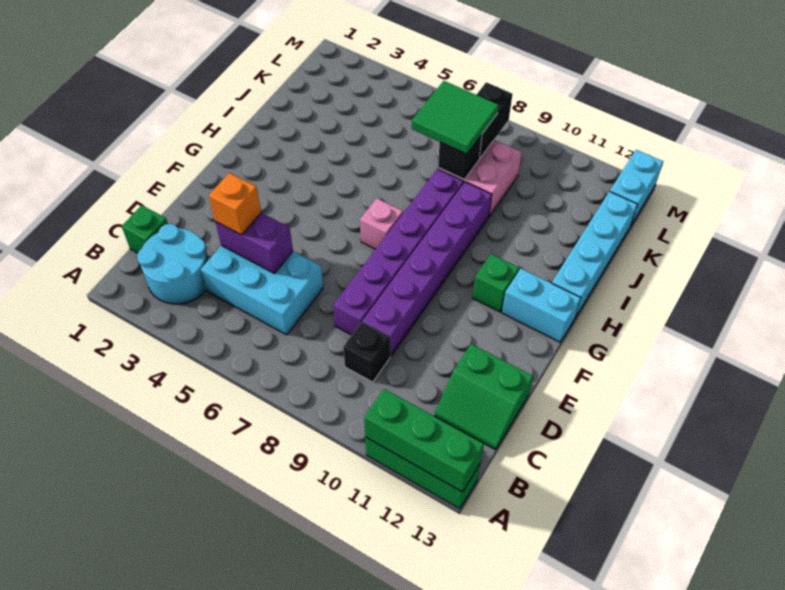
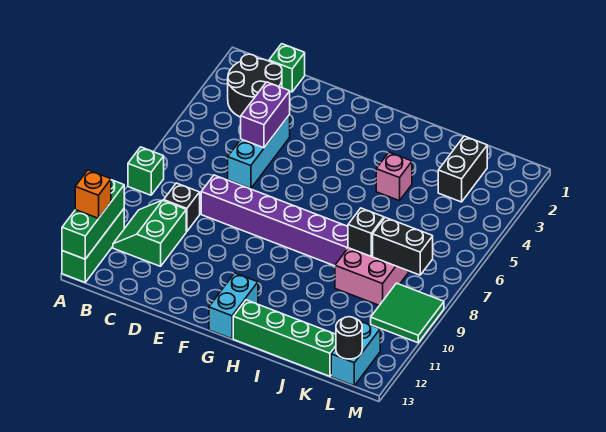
cyan 2x2 round brick [137,224,208,304] -> black 2x2 round brick [228,54,282,117]
cyan 2x3 brick [201,246,323,335] -> cyan 1x3 brick [228,115,290,189]
green 2x2 slope [435,344,533,450] -> green 2x2 slope moved to [113,200,186,266]
orange 1x1 brick [209,173,261,235] -> orange 1x1 brick moved to [75,170,111,219]
purple 1x6 brick [362,182,492,356] -> none
pink 1x1 brick [360,198,403,249] -> pink 1x1 brick moved to [376,152,412,201]
green 1x1 brick [473,254,519,312] -> green 1x1 brick moved to [128,147,164,195]
cyan 1x4 brick [552,191,638,317] -> green 1x4 brick [233,300,336,376]
green 2x2 tile [411,81,499,154] -> green 2x2 tile moved to [371,283,444,343]
none -> black 1x2 brick [438,136,487,202]
cyan 1x2 brick [610,150,663,225] -> cyan 1x2 brick turned to [331,321,380,386]
none -> black 1x1 round brick [336,317,362,359]

